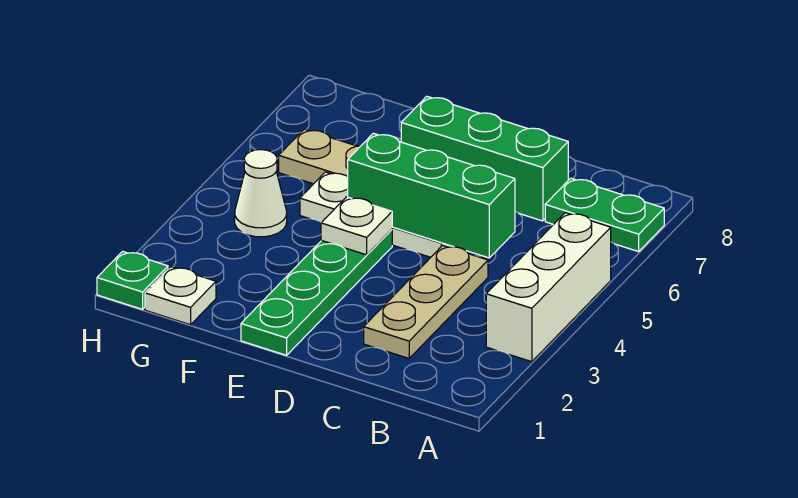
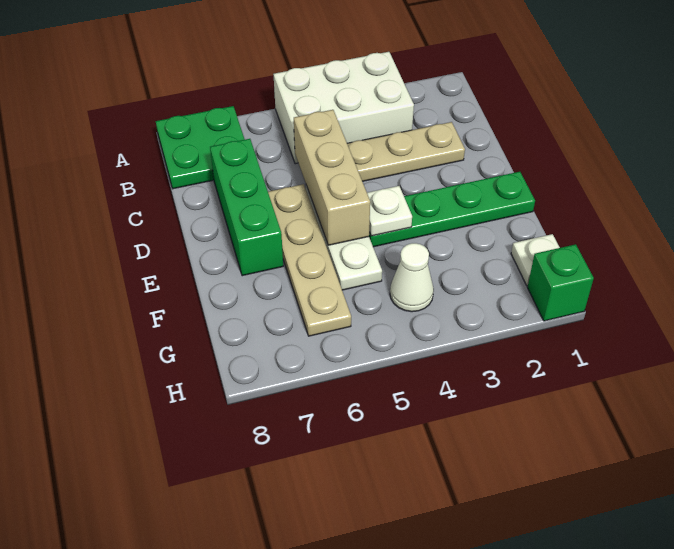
white 1x3 brick [486,213,611,362] -> white 2x3 brick [273,52,414,164]
green 1x2 plate [545,178,664,252] -> green 2x2 plate [156,106,245,189]
green 1x3 brick [348,133,515,258] -> tan 1x3 brick [294,110,370,245]
green 1x1 plate [97,251,168,309] -> green 1x1 brick [527,244,594,321]

